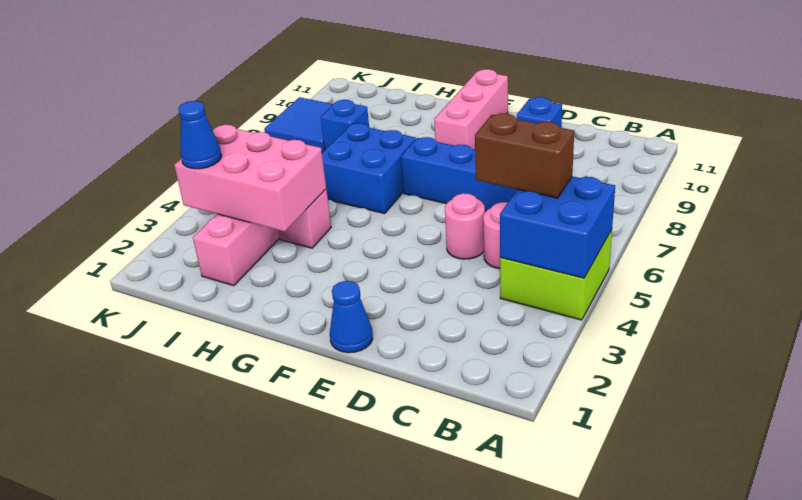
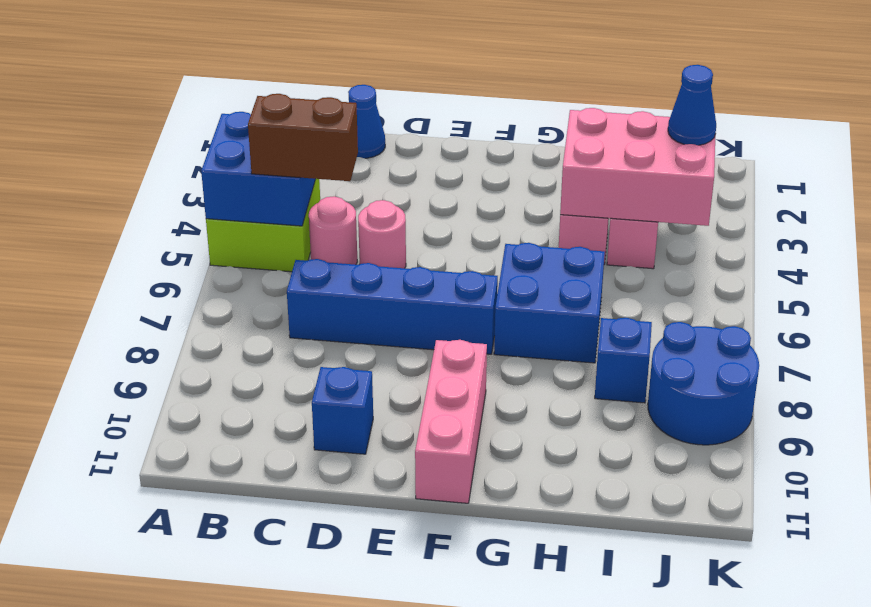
blue 1x1 cone [330,281,373,353] -> blue 1x1 cone moved to [348,85,385,158]
blue 2x2 tile [264,97,333,153] -> blue 2x2 round brick [648,322,759,445]

